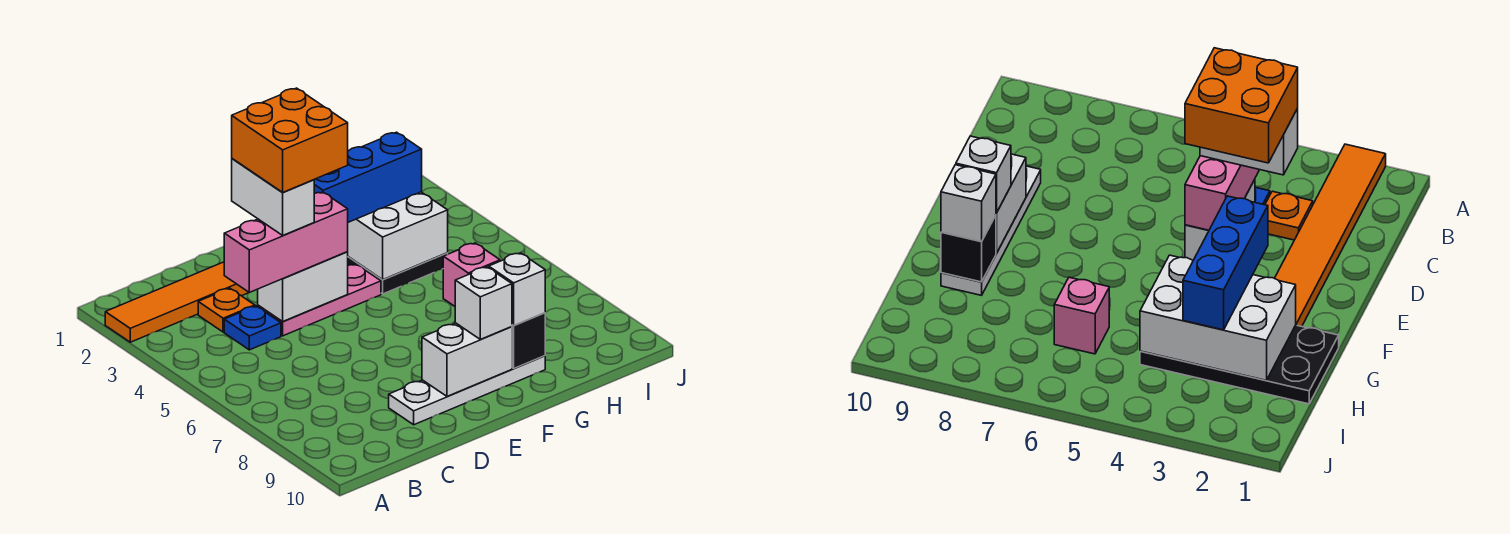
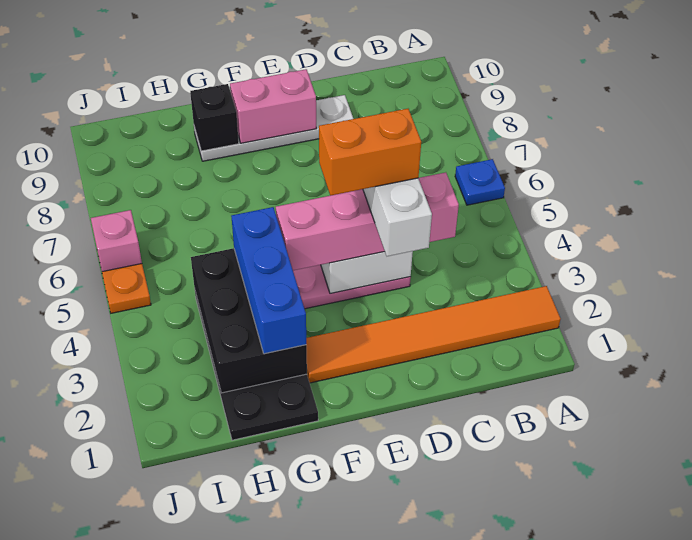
orange 1x1 plate [198,288,255,332] -> orange 1x1 plate moved to [102,264,151,313]
blue 1x1 plate [224,306,281,350] -> blue 1x1 plate moved to [455,159,505,205]
pink 1x3 brick [224,192,348,292] -> pink 1x4 brick [276,172,459,270]
orange 2x2 brick [232,88,348,193] -> orange 1x2 brick [319,109,421,196]
white 1x2 brick [422,323,512,396] -> pink 1x2 brick [230,69,316,143]
blue 1x3 brick [314,132,422,222] -> blue 1x3 brick turned to [231,207,306,354]
white 1x1 brick [455,267,512,339] -> none
white 2x3 brick [348,192,448,279] -> black 2x3 brick [191,248,307,393]
white 1x1 brick [489,253,545,326] -> none
pink 1x1 brick [443,243,500,306] -> pink 1x1 brick moved to [91,210,142,272]

